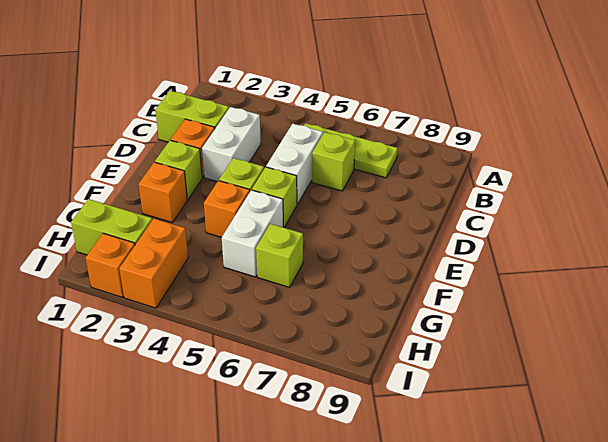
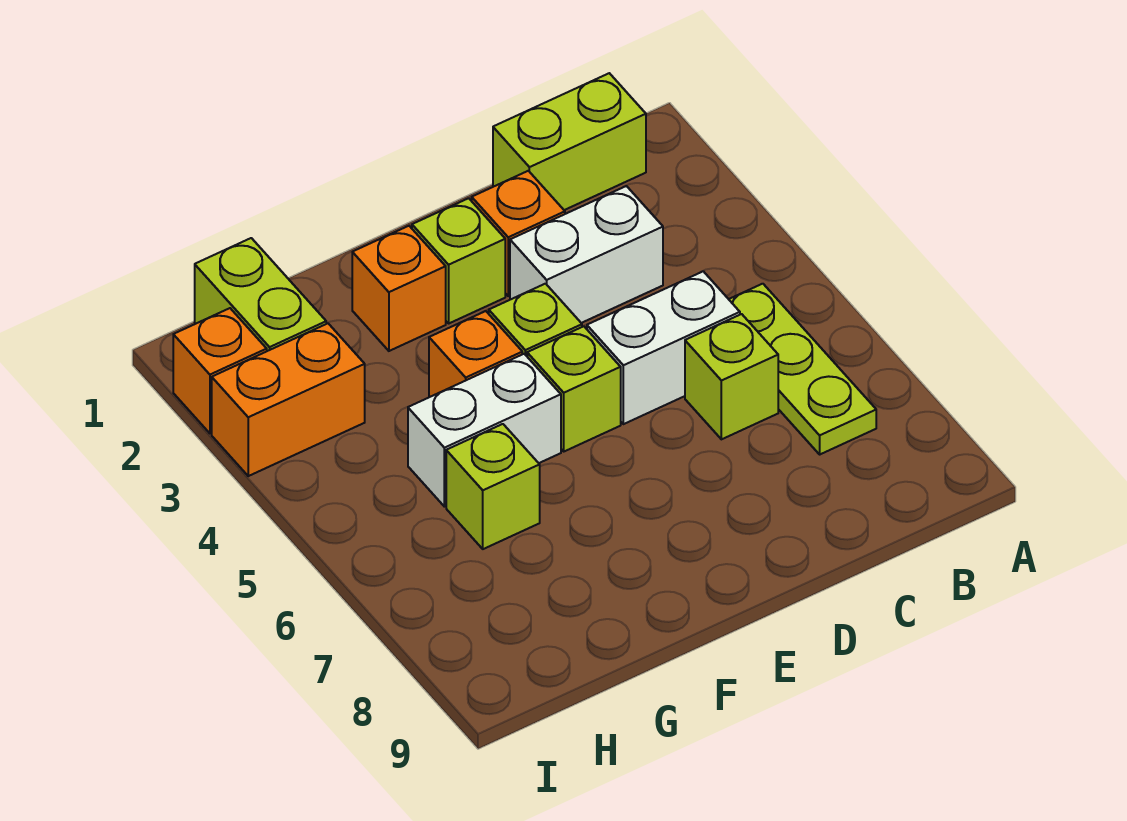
lime 1x2 brick [155,91,229,142] -> lime 1x2 brick turned to [493,73,646,210]

